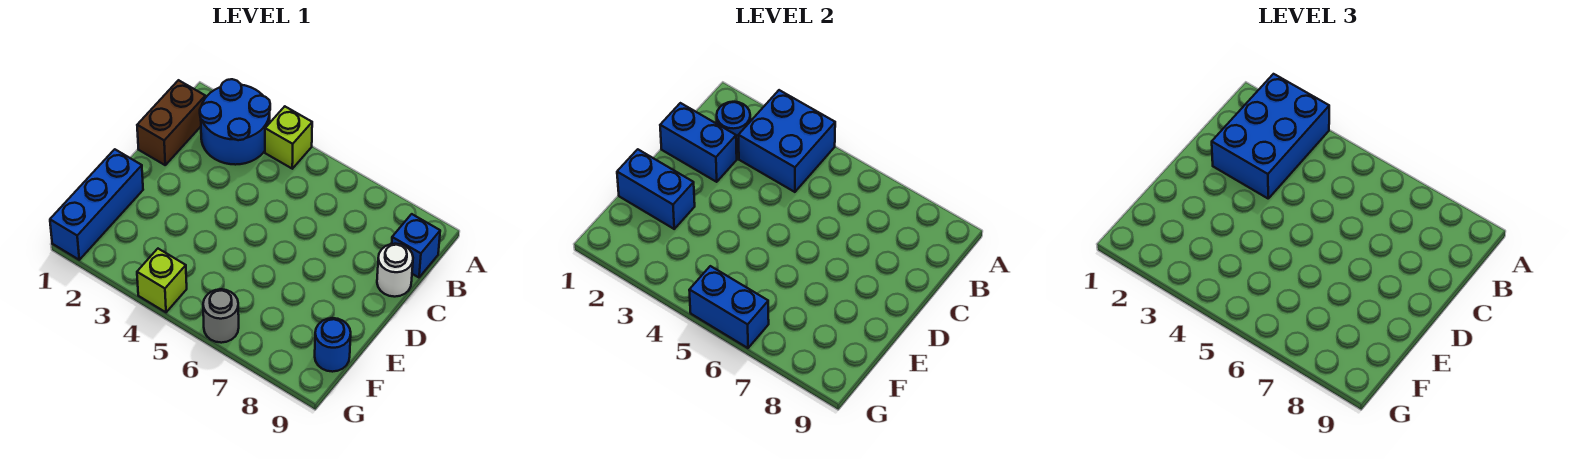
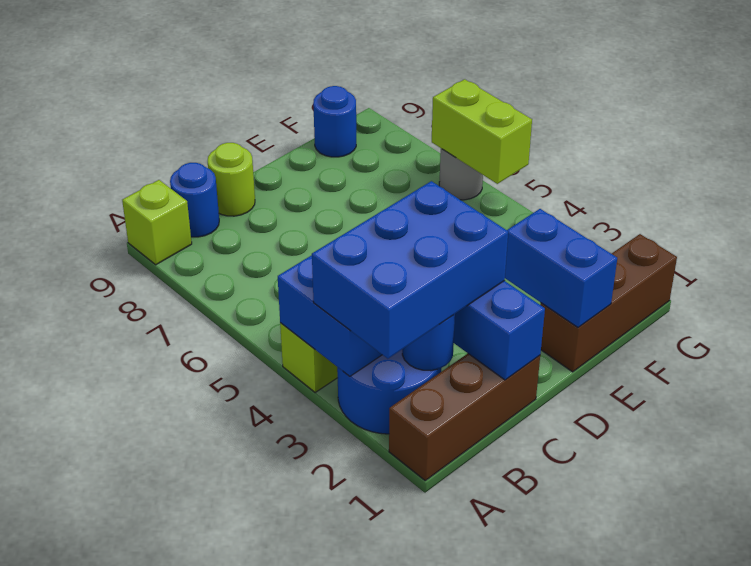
brown 1x2 brick [137,80,205,165] -> brown 1x3 brick [389,354,540,480]
blue 1x1 brick [392,214,440,277] -> blue 1x1 round brick [170,163,219,237]
white 1x1 round brick [377,244,413,297] -> lime 1x1 round brick [208,143,255,216]
blue 1x3 brick [50,149,143,260] -> brown 1x3 brick [540,234,677,372]
lime 1x1 brick [137,249,187,312] -> lime 1x1 brick moved to [122,180,192,265]
blue 1x2 brick [689,266,769,348] -> lime 1x2 brick [432,79,532,184]

